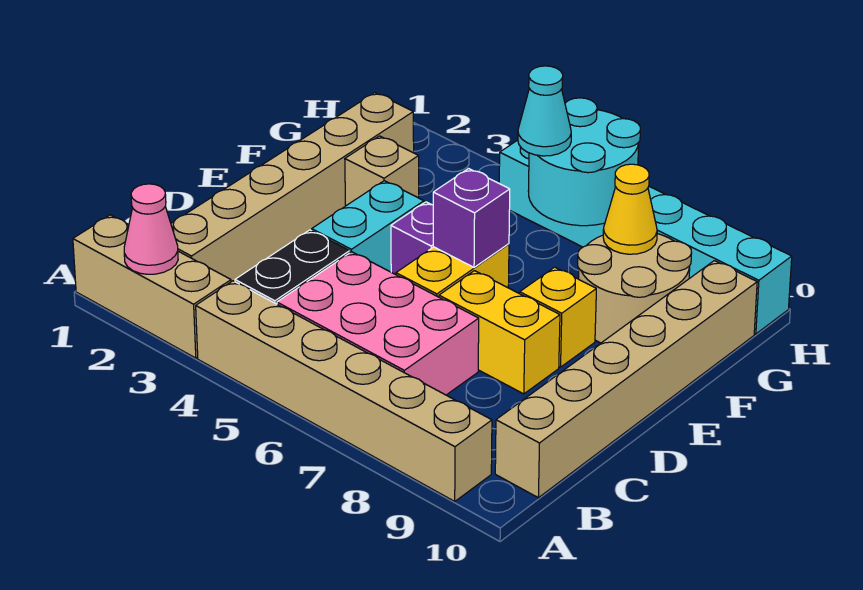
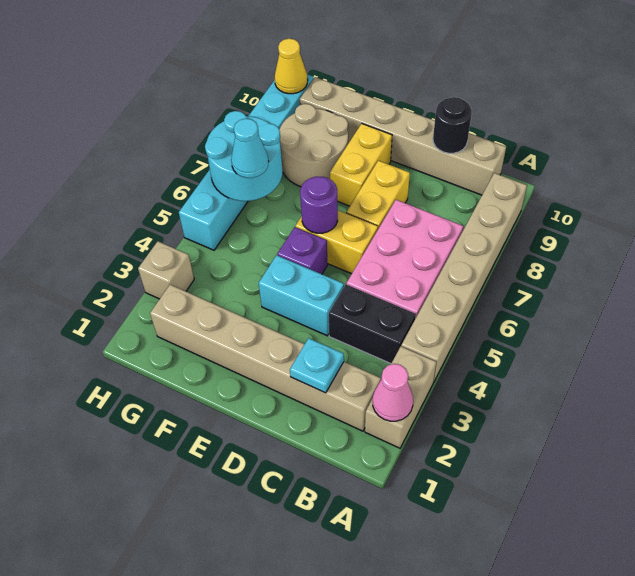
tan 1x3 brick [73,215,231,358] -> tan 1x2 brick [365,347,436,448]
none -> cyan 1x1 plate [290,338,344,393]
none -> black 1x1 round brick [433,97,472,153]
purple 1x1 brick [433,169,510,267] -> purple 1x1 round brick [300,177,338,233]
yellow 1x1 brick [520,267,596,367] -> yellow 1x2 brick [330,124,392,206]
tan 1x1 brick [345,136,419,206] -> tan 1x1 brick moved to [138,241,194,299]
yellow 1x1 cone [603,164,657,254] -> yellow 1x1 cone moved to [275,39,308,94]

